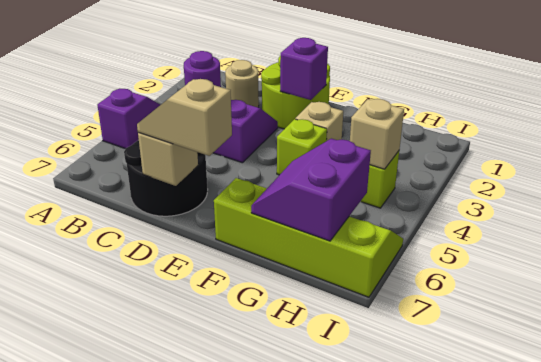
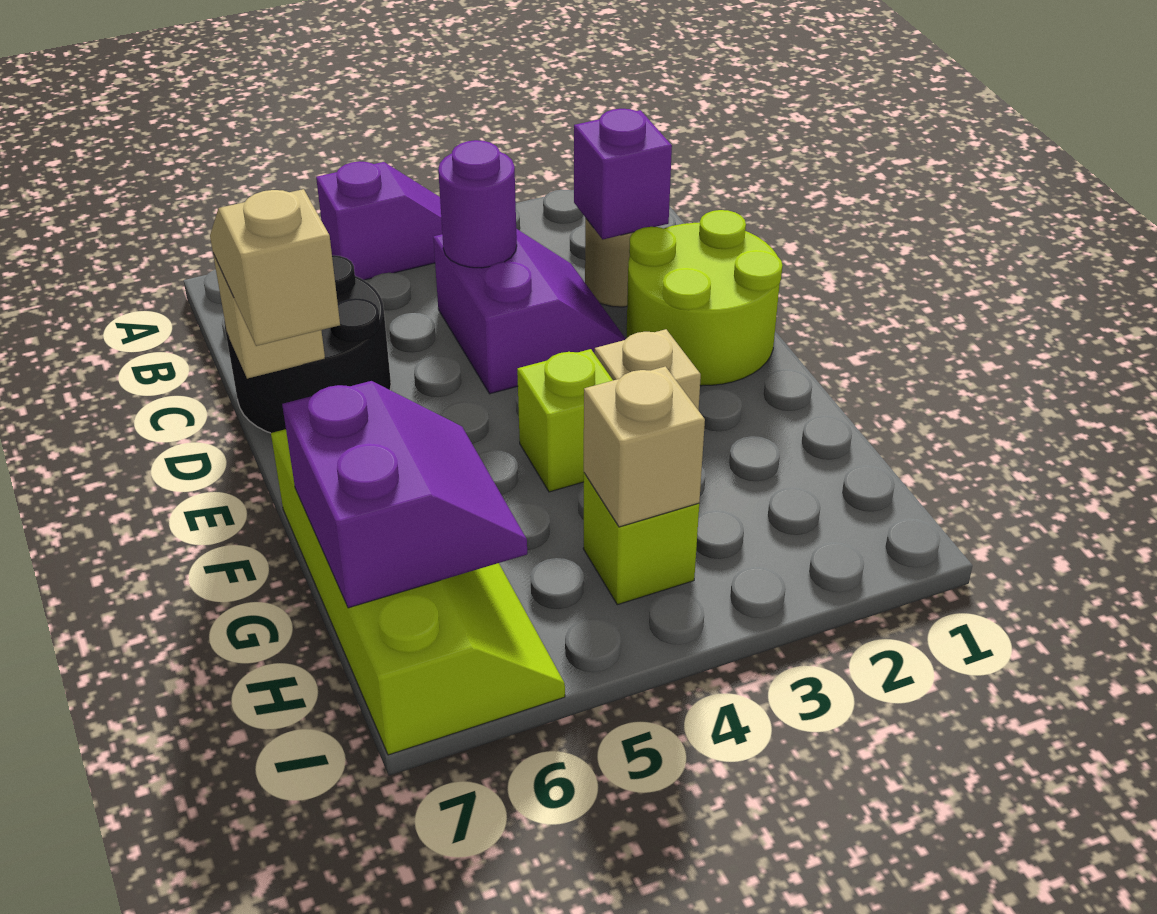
purple 1x1 brick [280,38,328,100] -> purple 1x1 brick moved to [574,109,672,239]
purple 2x2 slope [251,138,371,241] -> purple 2x2 slope turned to [282,381,527,608]

